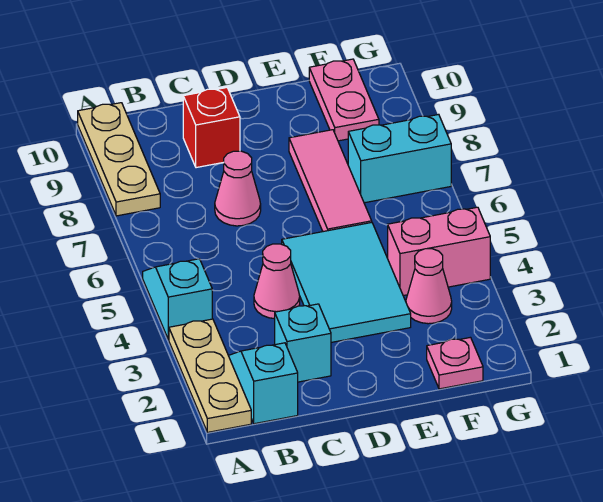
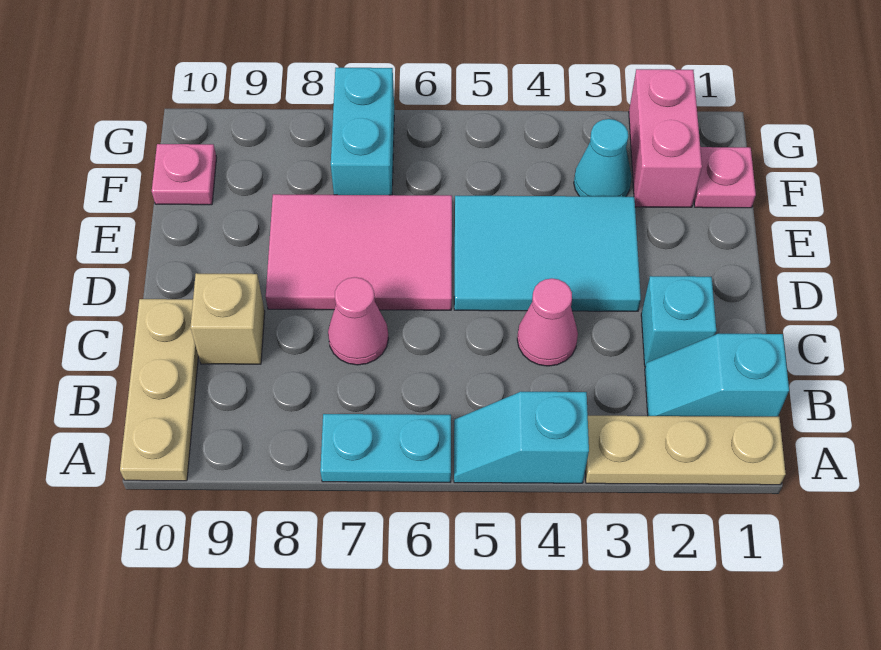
none -> cyan 1x2 plate [320,414,451,482]
tan 1x3 plate [78,103,160,216] -> tan 1x3 plate turned to [120,299,198,481]
red 1x1 brick [183,88,240,168] -> tan 1x1 brick [190,273,265,364]
pink 1x3 tile [289,130,372,232] -> pink 2x3 tile [266,194,452,310]
pink 1x1 cone [406,249,452,324] -> cyan 1x1 cone [574,119,632,197]
pink 1x2 brick [388,207,490,296] -> pink 1x2 brick moved to [629,69,702,207]
pink 1x2 plate [309,59,379,141] -> pink 1x1 plate [152,144,217,205]

